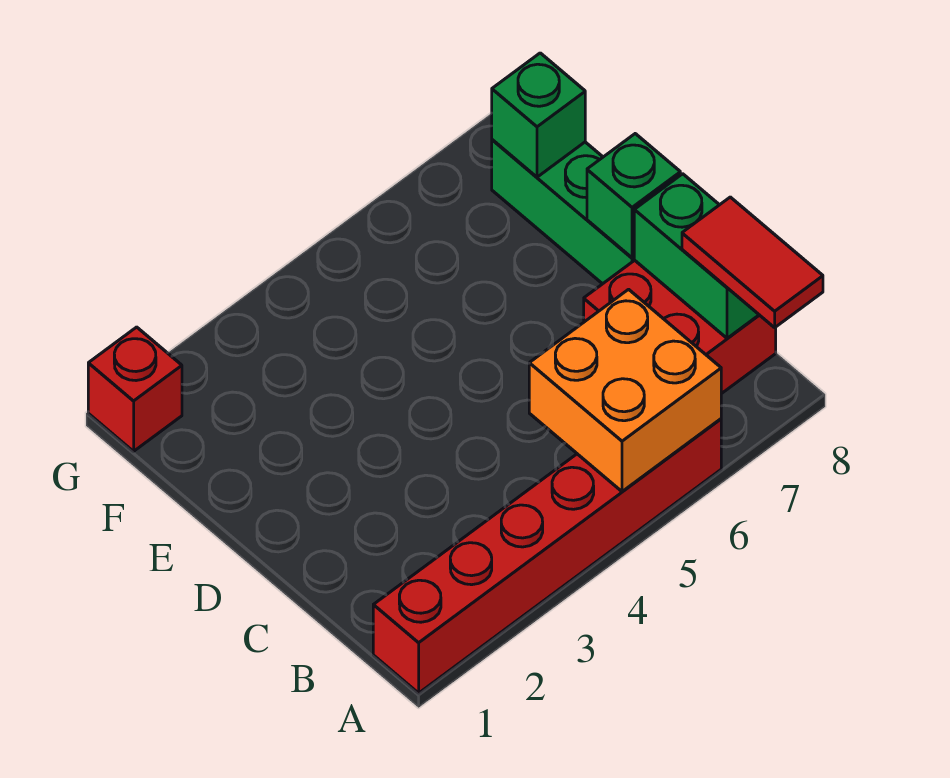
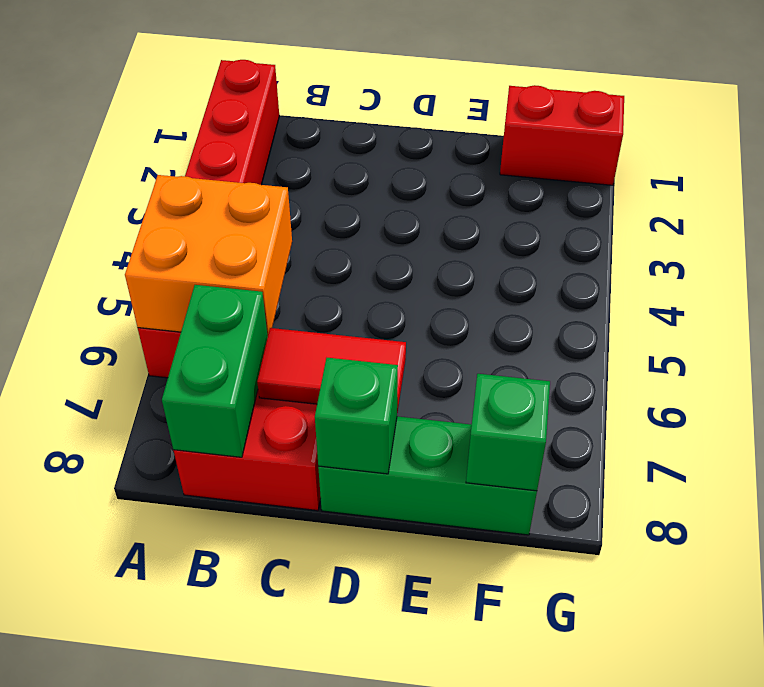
red 1x2 tile [682,197,823,328] -> red 1x2 tile moved to [257,328,406,413]
green 1x2 brick [634,174,759,338] -> green 1x2 brick turned to [162,285,268,457]
red 1x1 brick [88,327,182,451] -> red 1x2 brick [500,85,624,185]

